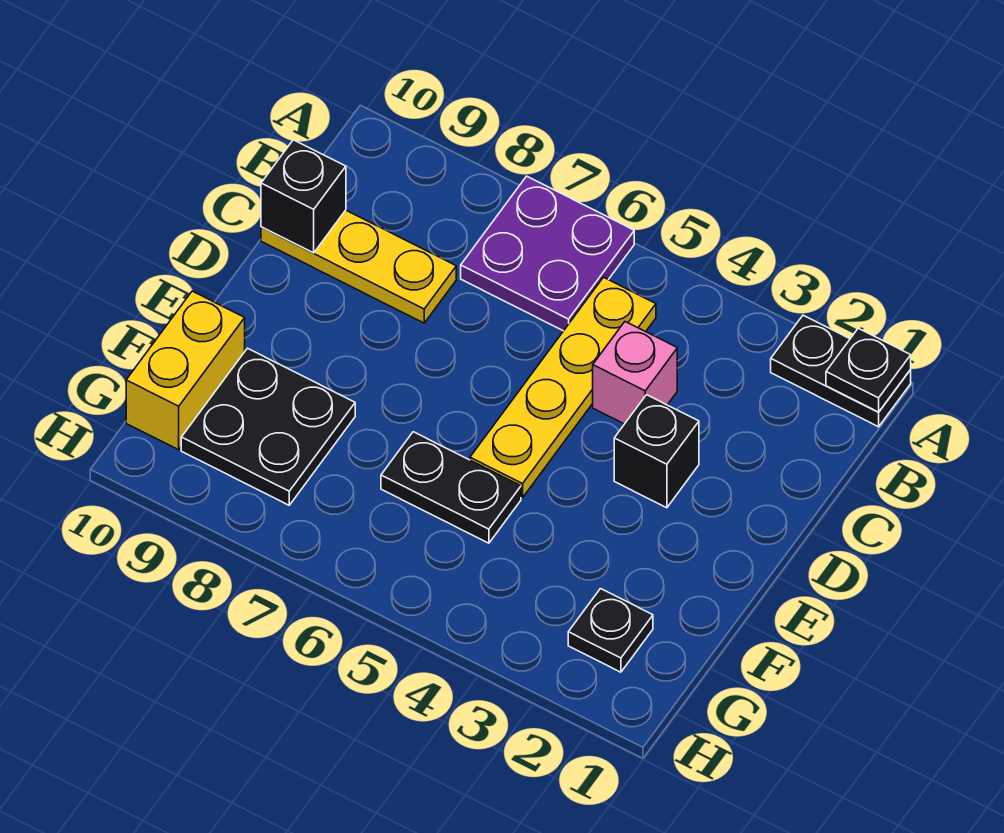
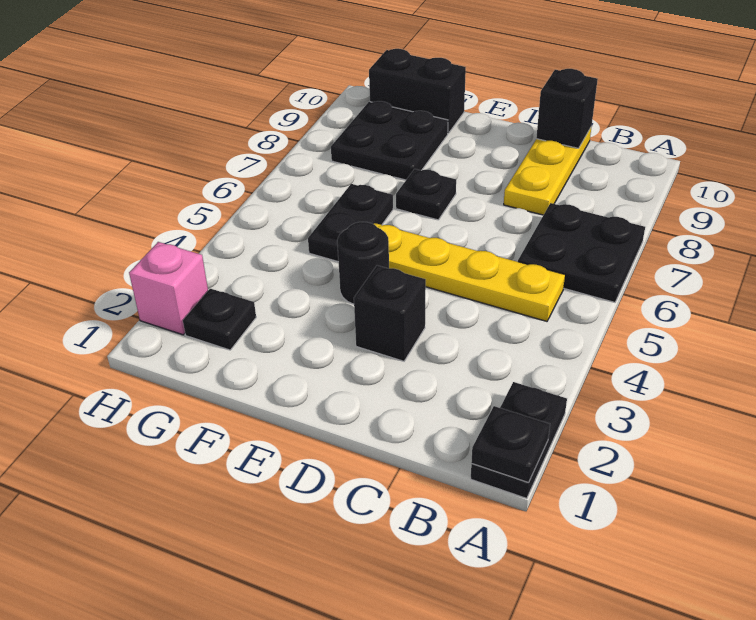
purple 2x2 plate [461,176,634,331] -> black 2x2 plate [518,203,645,302]
pink 1x1 brick [593,322,677,424] -> pink 1x1 brick moved to [129,242,208,335]
none -> black 1x1 round brick [337,222,389,304]
none -> black 1x1 plate [396,169,456,220]
yellow 1x2 brick [126,291,245,450] -> black 1x2 brick [369,49,466,133]

